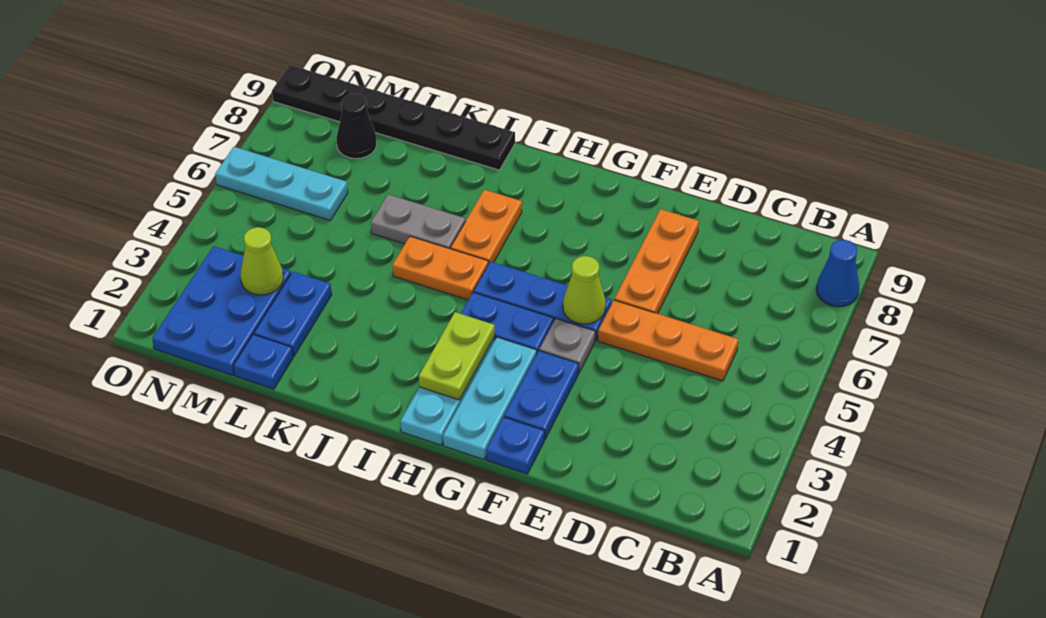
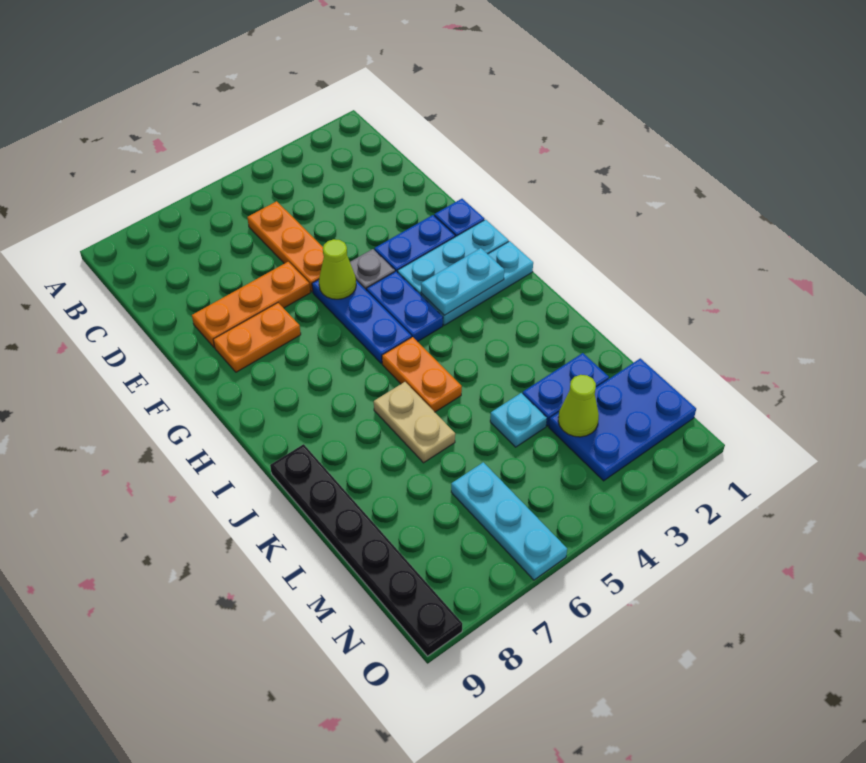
blue 1x1 cone [816,240,859,307] -> none
lime 1x2 plate [419,312,495,400] -> cyan 1x2 plate [421,248,504,315]
orange 1x2 plate [451,190,522,264] -> orange 1x2 plate moved to [213,303,301,372]
grey 1x2 plate [371,194,465,249] -> tan 1x2 plate [374,382,455,463]
blue 1x1 plate [234,334,293,389] -> none
none -> cyan 1x1 plate [490,393,547,447]
black 1x1 cone [337,94,377,159] -> none

